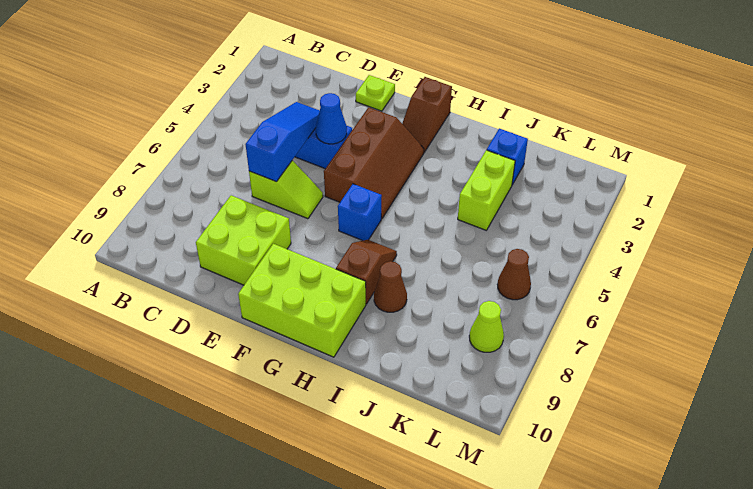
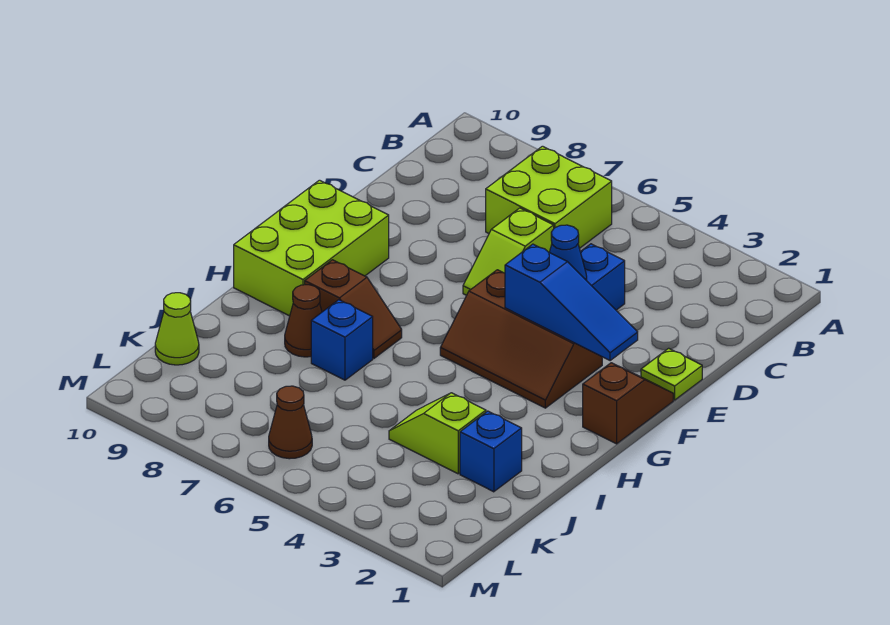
blue 1x3 slope [245,102,320,182] -> blue 1x3 slope moved to [505,244,638,361]
lime 2x2 brick [196,195,291,285] -> lime 2x2 brick moved to [486,146,612,248]
brown 1x2 slope [402,77,452,152] -> brown 1x2 slope turned to [583,363,673,444]
blue 1x1 brick [338,184,382,241] -> blue 1x1 brick moved to [311,300,373,380]
lime 1x2 brick [458,150,515,230] -> lime 1x2 slope [389,393,486,474]
lime 1x1 cone [469,301,504,352] -> lime 1x1 cone moved to [155,293,199,365]

